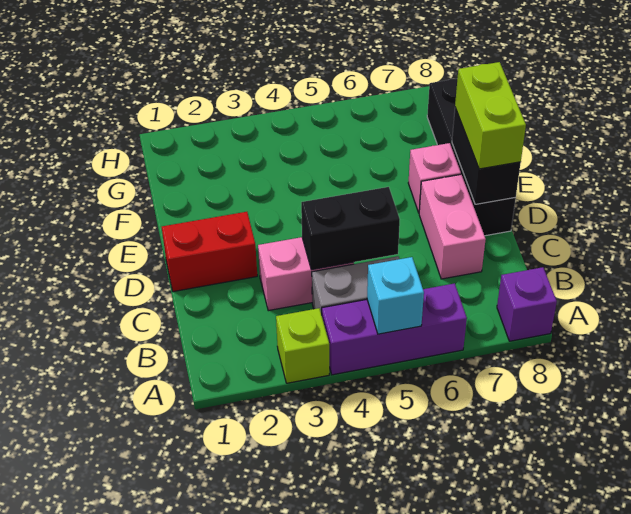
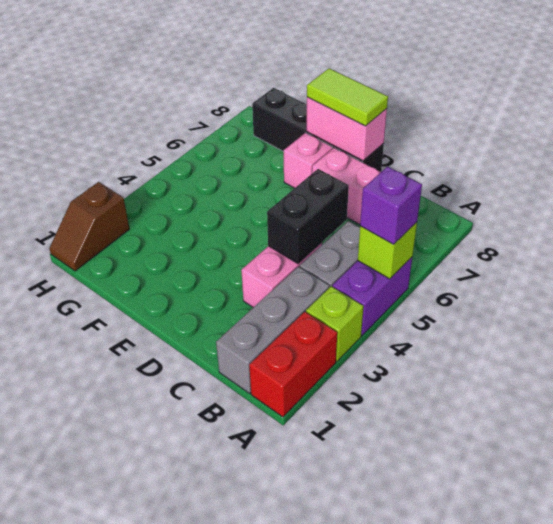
purple 1x3 brick [322,283,467,375] -> purple 1x2 brick [332,257,412,336]
cyan 1x1 brick [367,257,424,334] -> lime 1x1 brick [358,222,417,279]
purple 1x1 brick [497,267,557,341] -> purple 1x1 brick moved to [360,167,422,244]
none -> grey 1x3 brick [216,267,330,394]
red 1x2 brick [162,212,257,292] -> red 1x2 brick moved to [249,312,337,417]
black 1x2 brick [452,108,521,204] -> pink 1x2 brick [307,97,387,161]
lime 1x2 brick [455,62,526,169] -> lime 1x2 tile [307,68,388,126]
none -> brown 1x2 slope [49,182,129,271]

